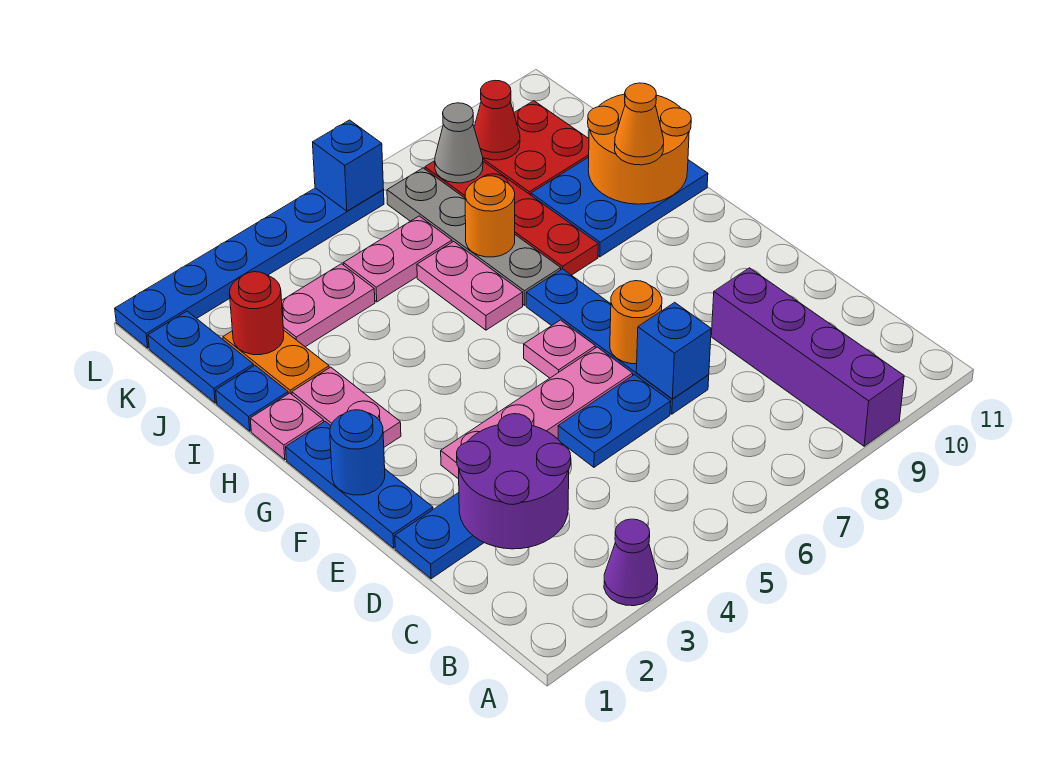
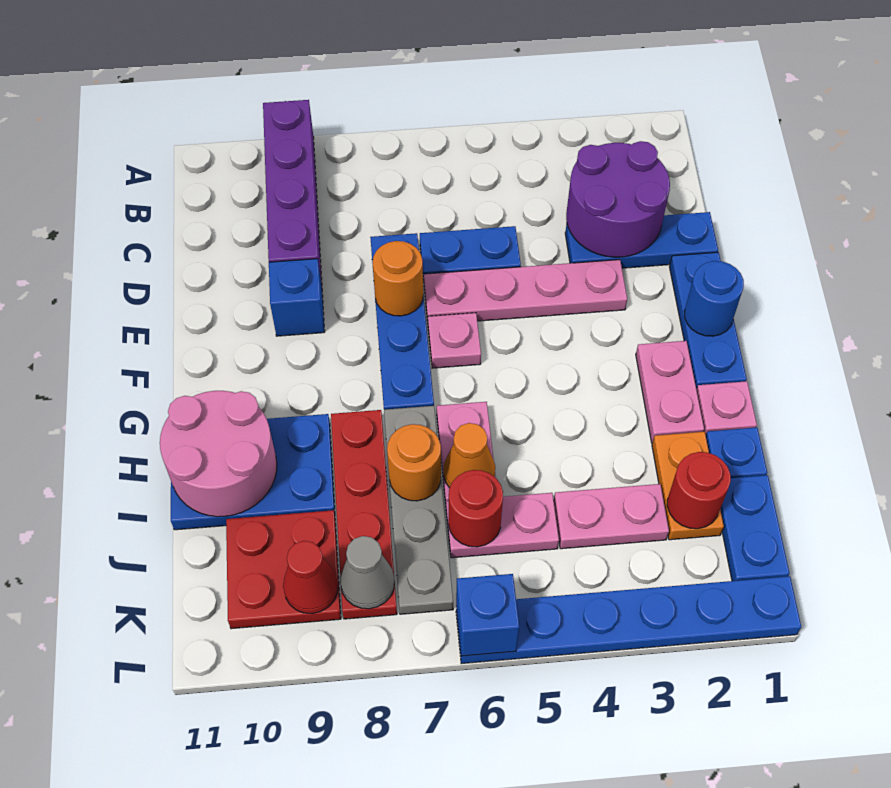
purple 1x1 cone [604,519,658,606] -> none
blue 1x1 brick [636,302,711,399] -> blue 1x1 brick moved to [269,259,325,336]
orange 2x2 round brick [588,94,691,204] -> pink 2x2 round brick [160,391,277,517]
orange 1x1 cone [615,83,664,165] -> orange 1x1 cone moved to [444,423,495,488]
none -> red 1x1 round brick [448,470,503,547]

